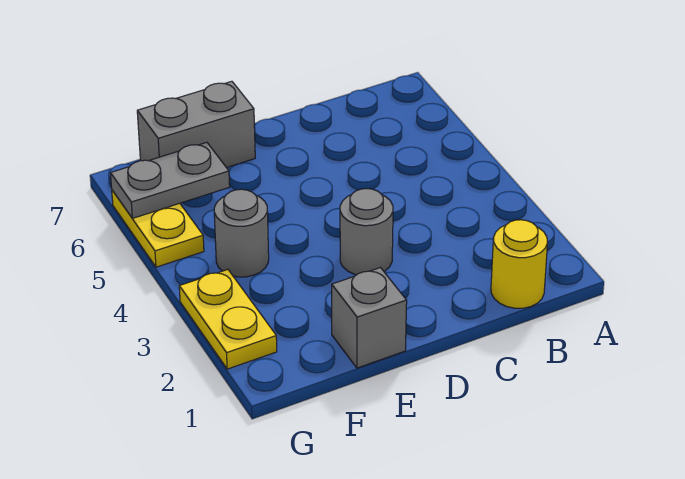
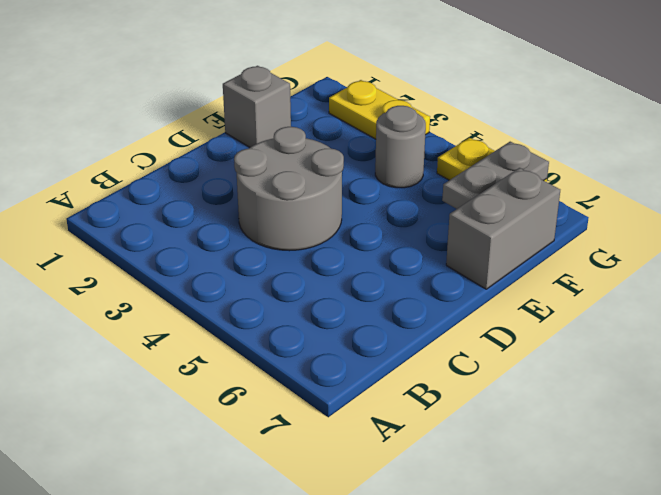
yellow 1x1 round brick [491,220,548,308] -> none
grey 1x1 round brick [340,189,393,275] -> grey 2x2 round brick [234,127,344,251]

